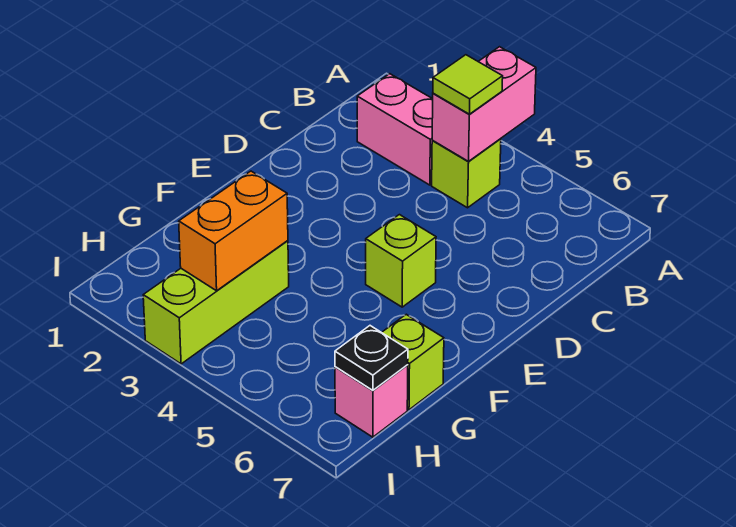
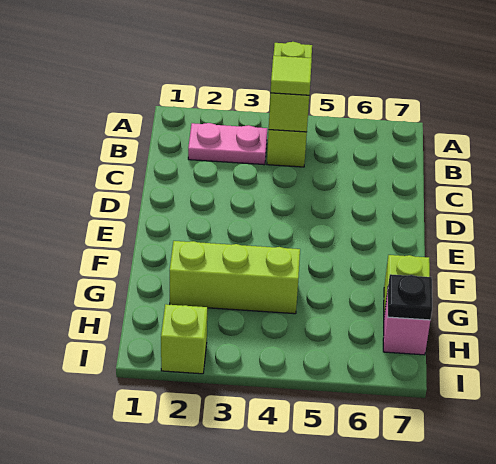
pink 1x2 brick [432,47,536,161] -> lime 1x2 brick [269,42,312,132]
pink 1x2 brick [357,74,433,185] -> pink 1x2 plate [188,123,267,165]
lime 1x1 brick [366,215,436,307] -> lime 1x1 brick moved to [161,304,207,374]
lime 1x3 brick [143,241,289,364] -> lime 1x3 brick turned to [170,241,300,314]
orange 1x2 brick [179,171,288,291] -> none

